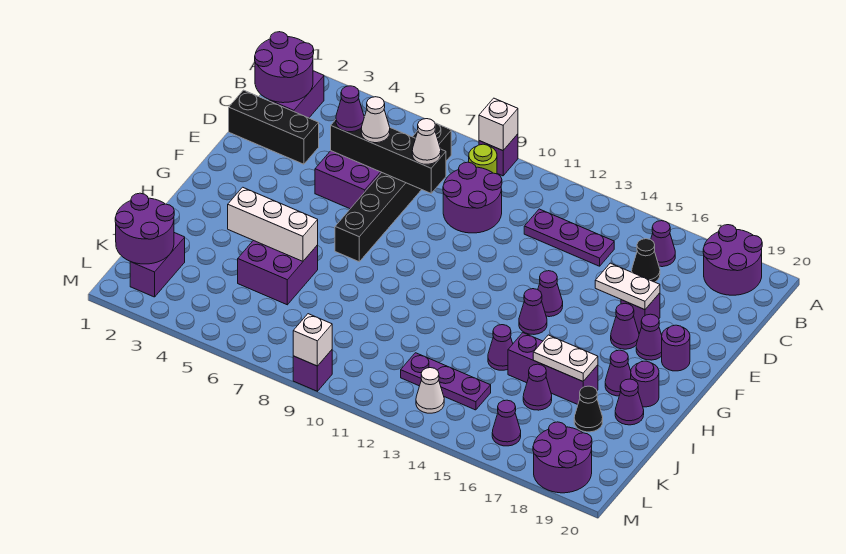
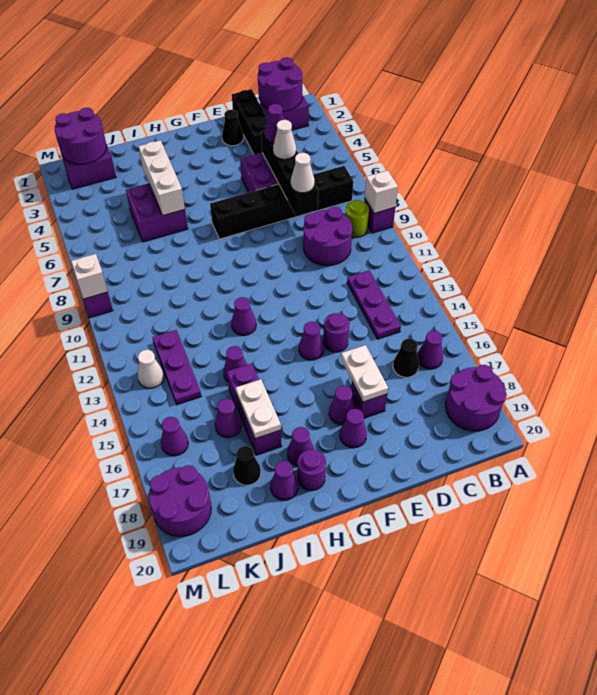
none -> black 1x1 cone [222,110,243,146]
purple 1x1 round brick [662,325,690,371] -> purple 1x1 round brick moved to [323,313,350,352]
purple 1x1 cone [519,289,547,334] -> purple 1x1 cone moved to [231,297,256,336]

